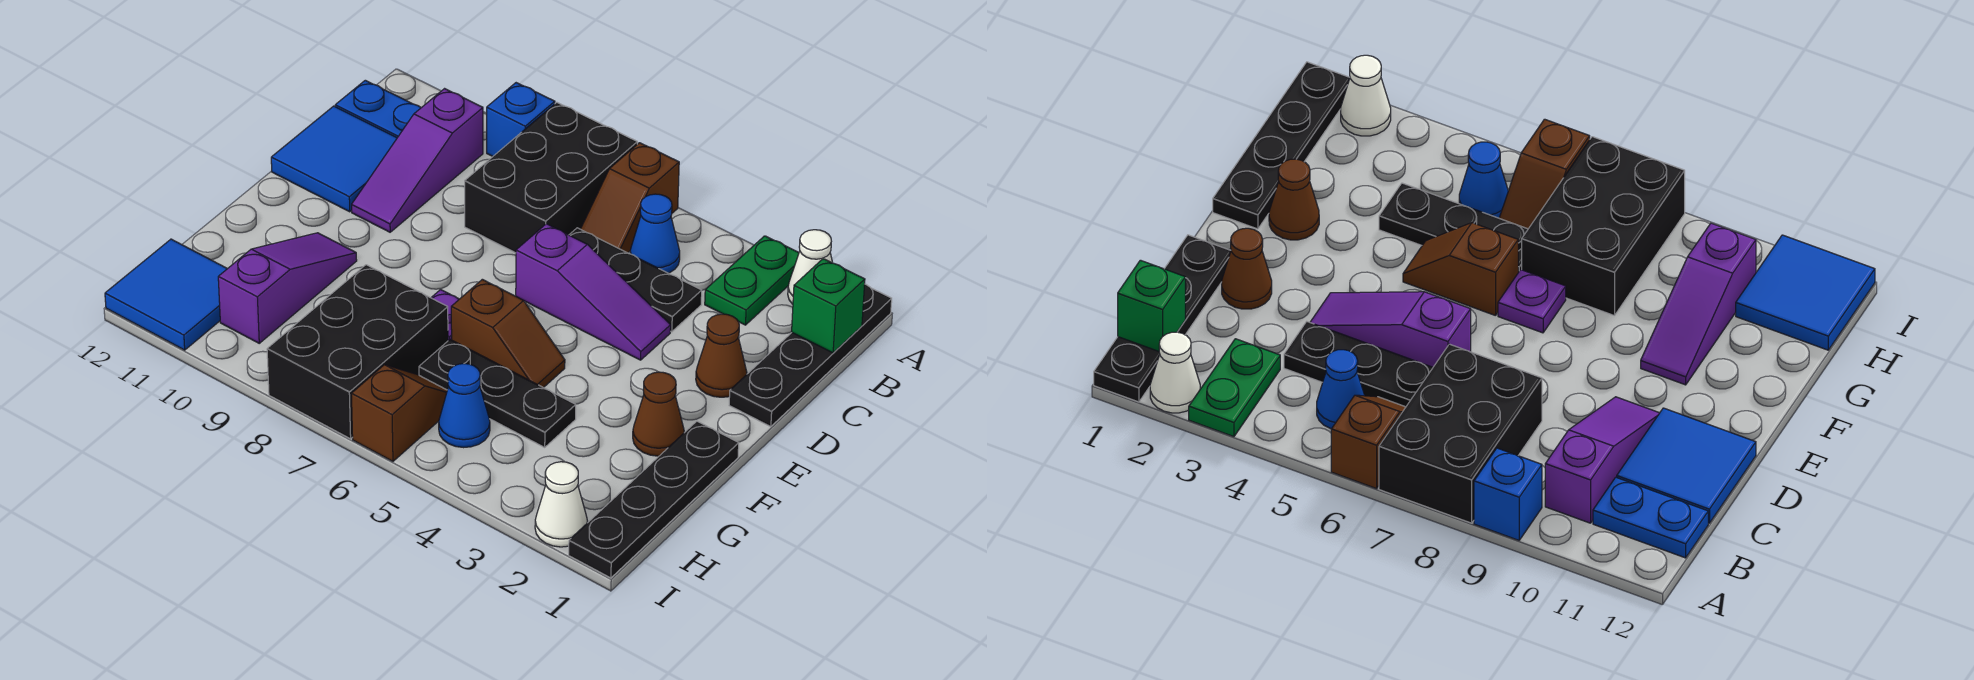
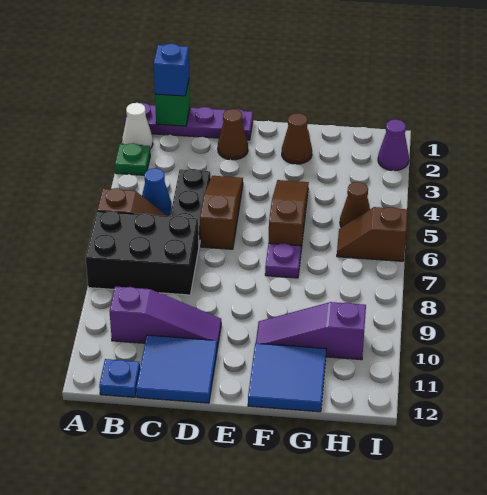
black 1x4 plate [729,284,892,427] -> purple 1x4 plate [125,103,253,140]
green 1x2 plate [705,236,799,325] -> green 1x1 plate [115,143,150,175]
blue 1x1 brick [487,83,555,156] -> blue 1x1 brick moved to [154,44,189,96]
blue 1x2 plate [335,80,421,138] -> blue 1x1 plate [99,359,140,397]
purple 1x3 slope [516,224,671,360] -> brown 1x3 slope [200,176,243,249]
black 1x4 plate [569,421,739,578] -> none
brown 1x2 slope [451,279,565,388] -> brown 1x3 slope [269,180,309,249]
black 1x3 plate [419,339,576,447] -> none
black 2x3 brick [267,265,448,439] -> none
blue 1x1 cone [439,364,490,448] -> brown 1x1 cone [340,182,370,228]
blue 2x2 tile [105,239,227,350] -> blue 2x2 tile moved to [248,343,326,412]
white 1x1 cone [535,462,588,547] -> purple 1x1 cone [378,119,409,171]

